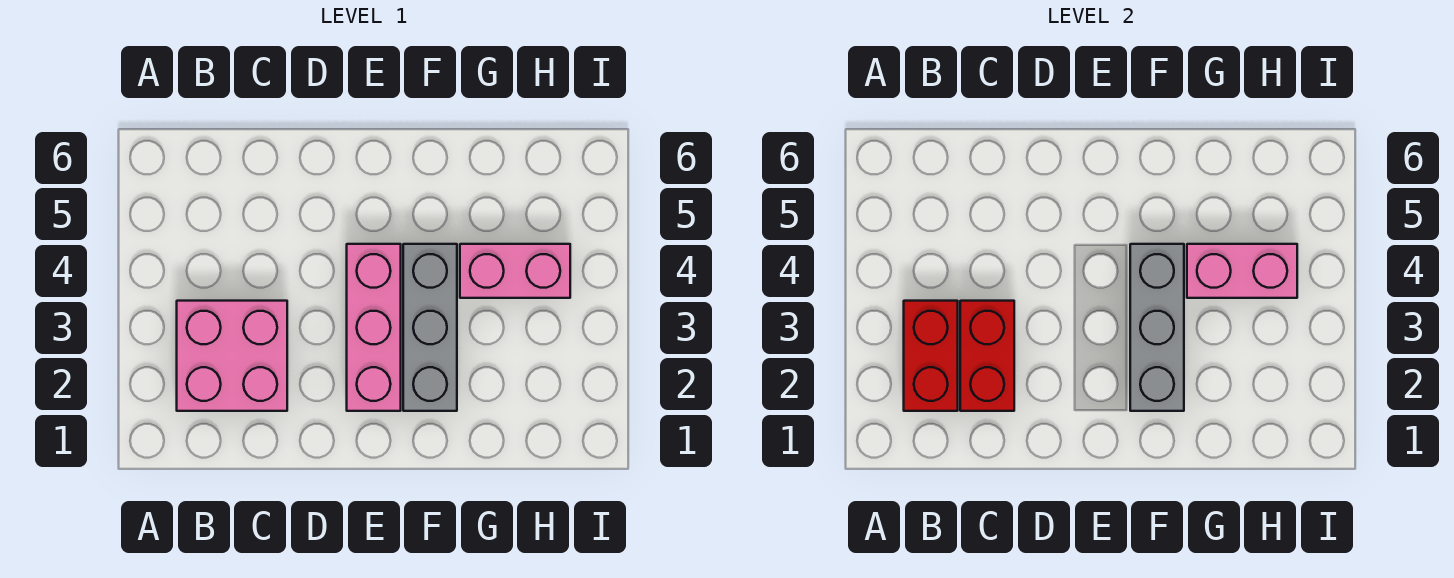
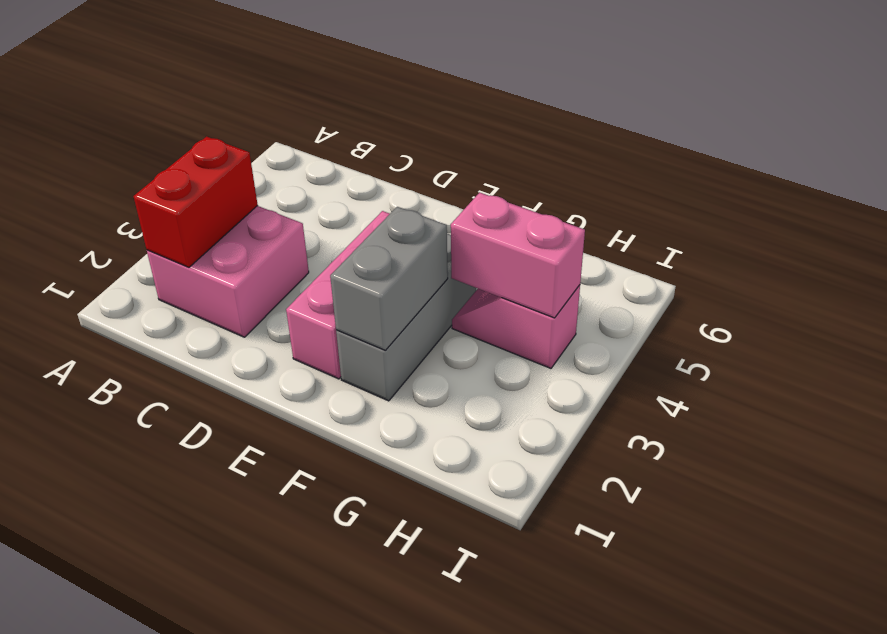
red 1x2 brick [960,301,1014,411] -> none
grey 1x3 brick [1130,244,1184,411] -> grey 1x2 brick [330,207,448,351]
pink 1x2 brick [460,244,570,298] -> pink 1x2 slope [452,285,580,368]

